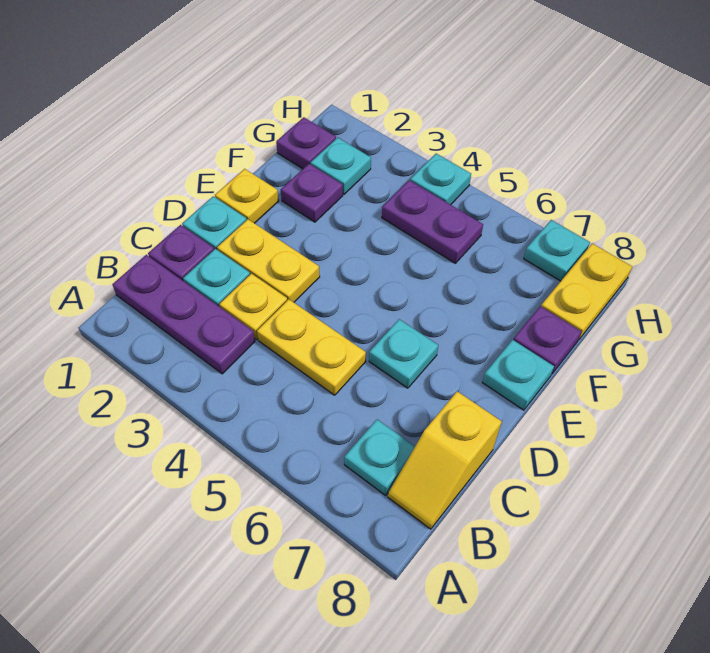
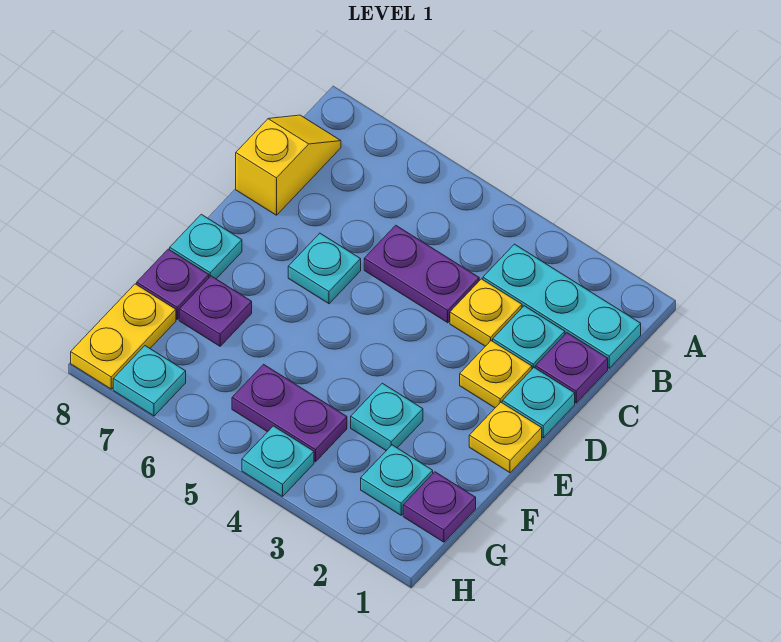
purple 1x3 plate [112,255,255,374] -> cyan 1x3 plate [483,244,641,368]
cyan 1x1 plate [344,420,415,495] -> cyan 1x1 plate moved to [351,383,423,451]
yellow 1x2 plate [257,299,366,395] -> purple 1x2 plate [364,225,479,323]
yellow 1x2 plate [217,219,320,302] -> yellow 1x1 plate [460,341,532,408]
purple 1x1 plate [281,164,343,222] -> purple 1x1 plate moved to [179,276,252,346]

